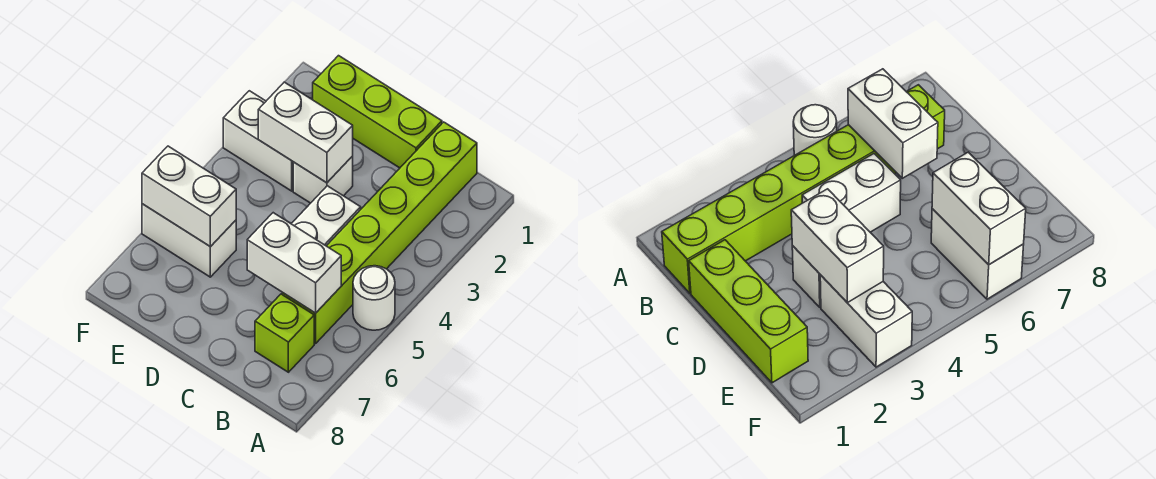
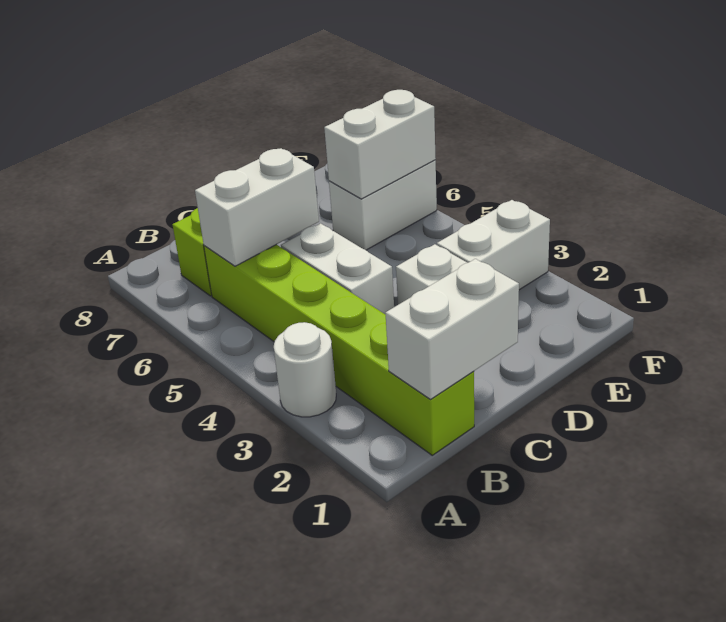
white 1x1 round brick [353,266,395,330] -> white 1x1 round brick moved to [274,322,336,417]
lime 1x3 brick [313,56,442,168] -> none
white 1x2 brick [258,82,353,183] -> white 1x2 brick moved to [386,259,519,399]

